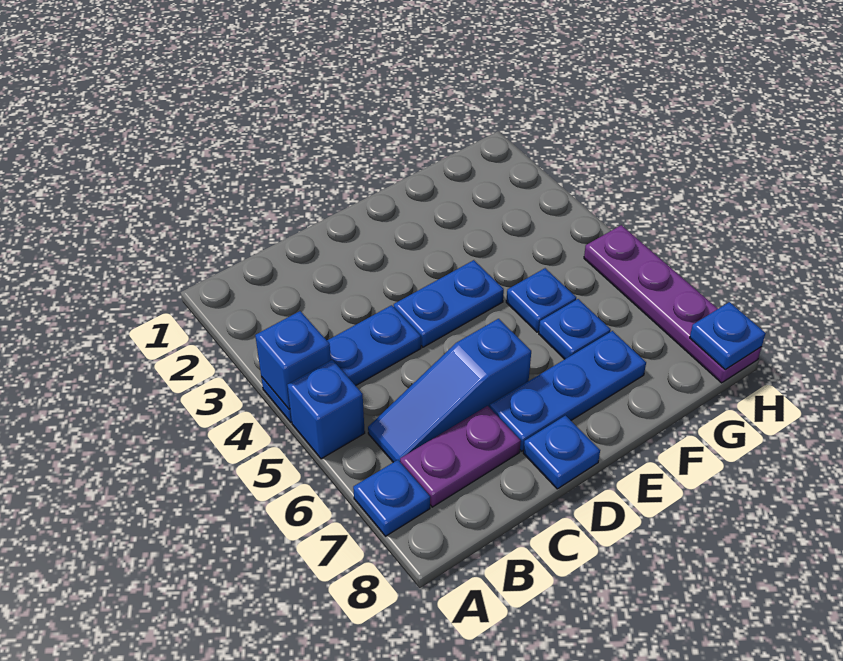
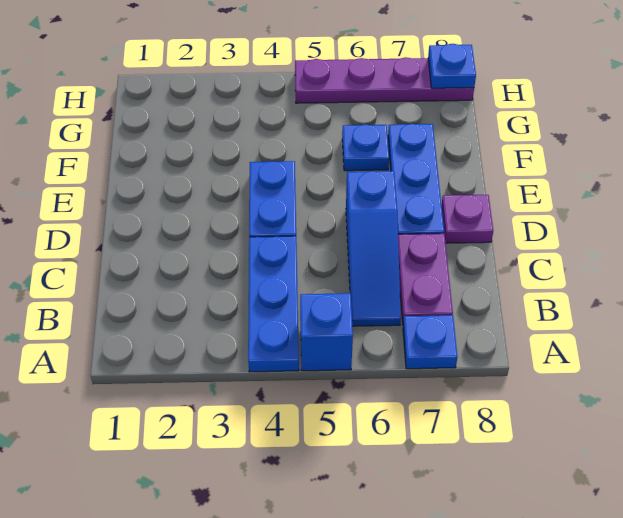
blue 1x1 brick [255,311,331,409] -> none
blue 1x1 plate [523,416,600,489] -> purple 1x1 plate [441,195,493,243]
blue 1x1 plate [506,268,576,332] -> none

